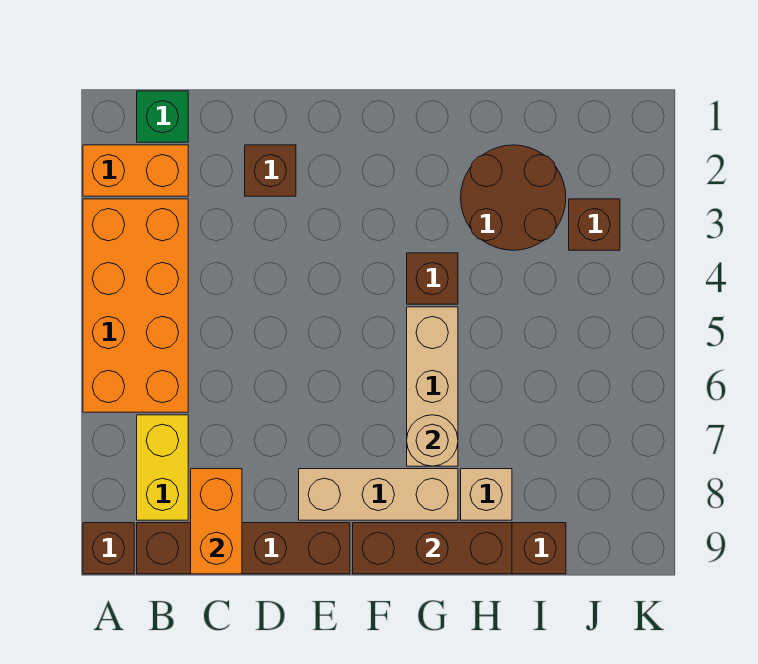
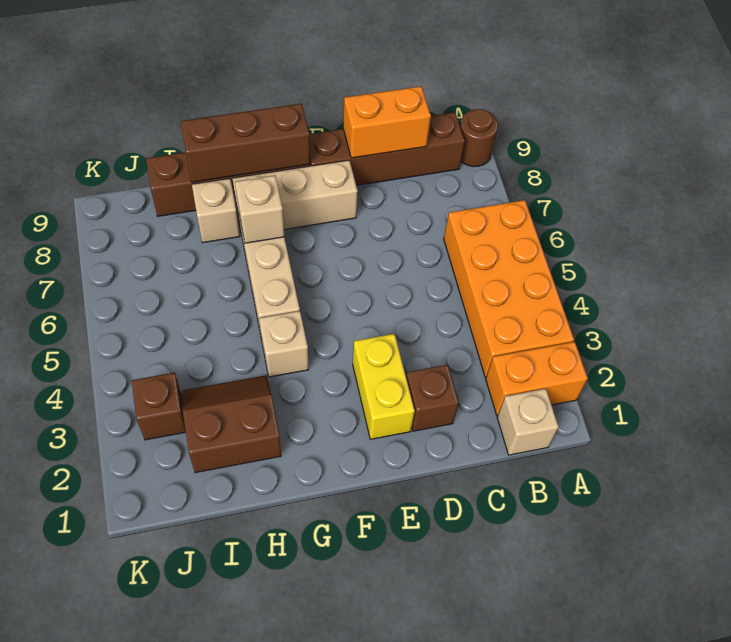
brown 1x1 brick [83,523,134,574] -> brown 1x1 round brick [460,109,498,167]
green 1x1 brick [137,91,188,142] -> tan 1x1 brick [497,389,559,455]
yellow 1x2 brick [137,415,188,520] -> yellow 1x2 brick moved to [353,334,415,439]
orange 1x2 brick [191,469,242,574] -> orange 1x2 brick turned to [343,86,431,158]
brown 1x1 brick [407,253,458,304] -> tan 1x1 brick [259,311,309,377]
tan 1x1 round brick [407,415,458,466] -> tan 1x1 brick [235,175,284,243]
brown 2x2 round brick [461,145,566,250] -> brown 2x2 slope [182,375,281,473]

